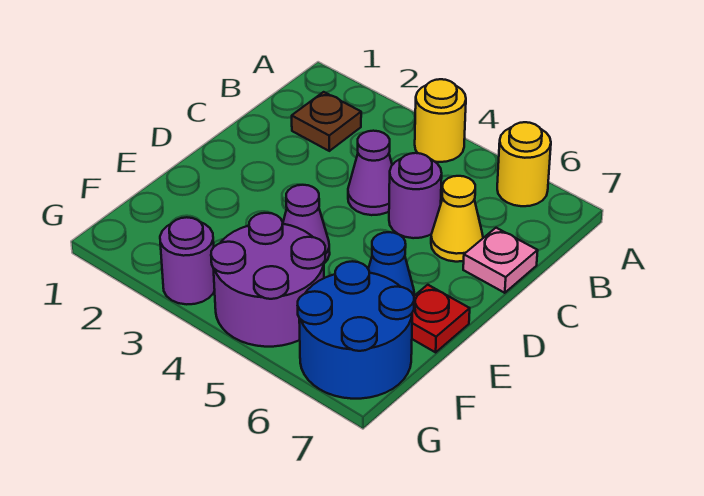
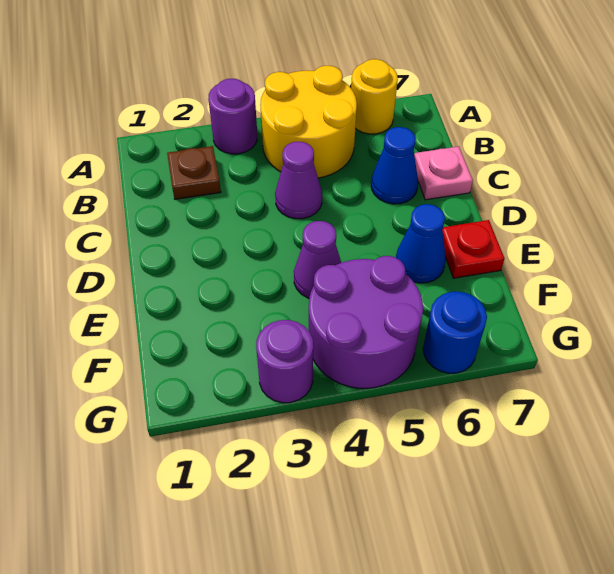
yellow 1x1 round brick [415,79,466,162] -> yellow 2x2 round brick [260,66,357,178]
purple 1x1 round brick [389,153,442,238] -> purple 1x1 round brick moved to [208,79,257,154]
yellow 1x1 cone [431,176,483,262] -> blue 1x1 cone [371,127,418,204]
blue 2x2 round brick [298,261,414,399] -> blue 1x1 round brick [423,292,487,373]

